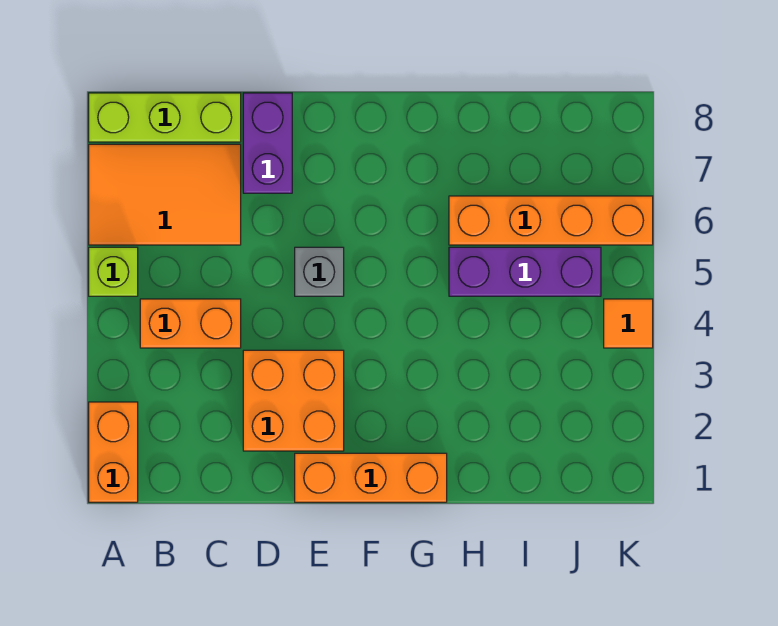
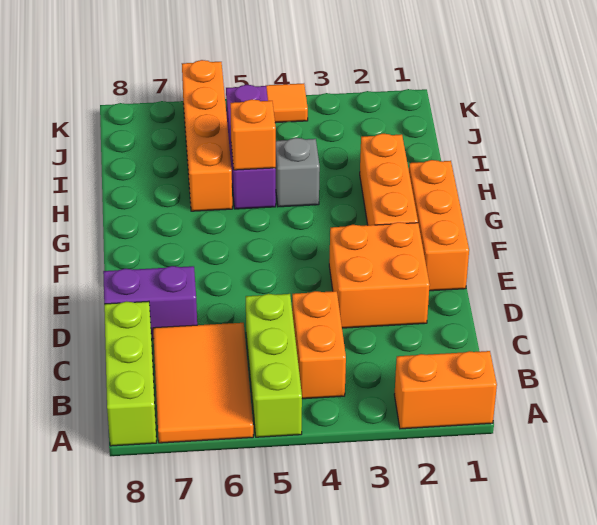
lime 1x1 brick [89,247,138,296] -> lime 1x3 brick [246,294,302,437]
grey 1x1 brick [295,247,344,296] -> grey 1x1 brick moved to [276,138,320,207]
none -> orange 1x3 brick [360,134,418,225]
none -> orange 1x1 brick [230,99,276,170]

